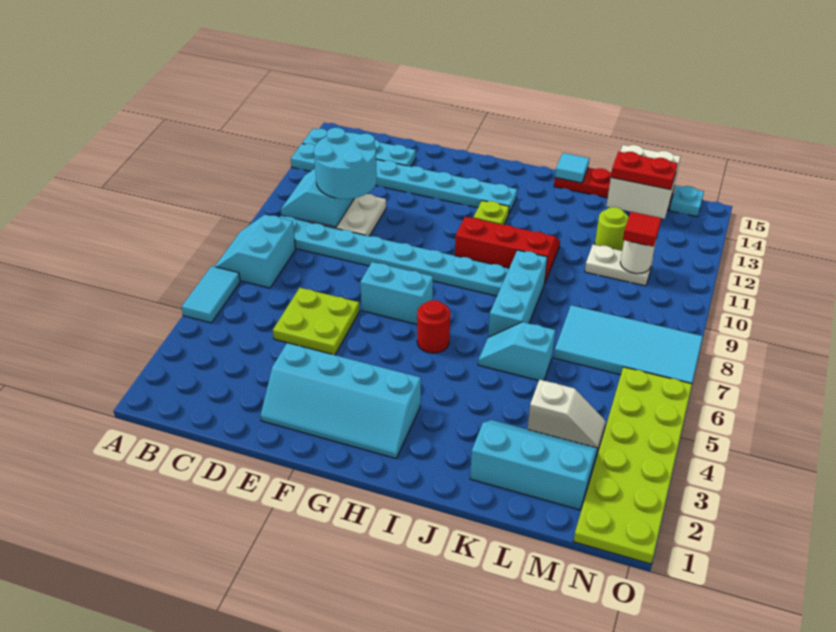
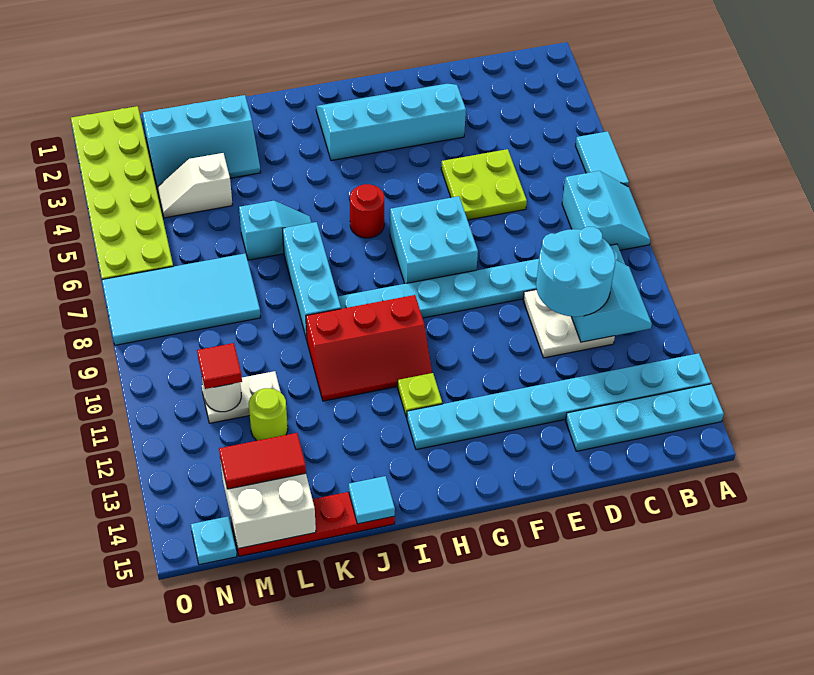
cyan 1x2 brick [360,262,433,324] -> cyan 2x2 brick [390,196,478,284]
red 1x2 plate [611,152,678,190] -> red 1x2 tile [219,433,306,489]

